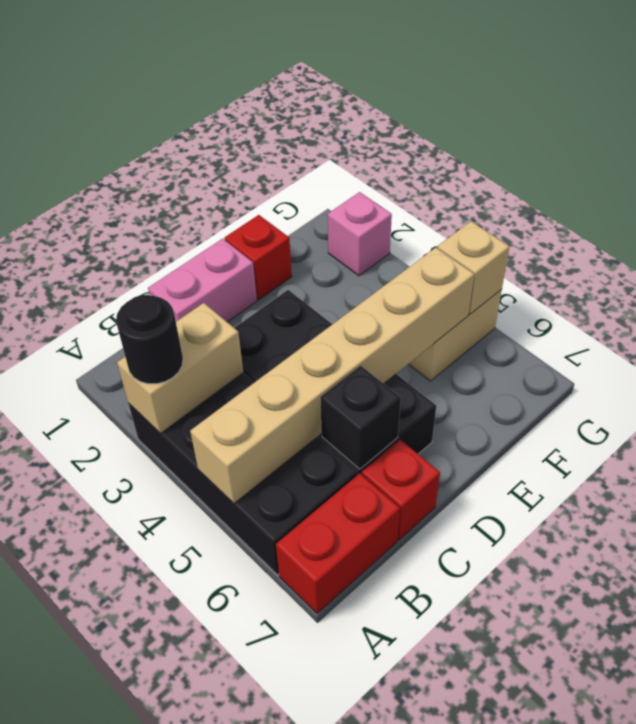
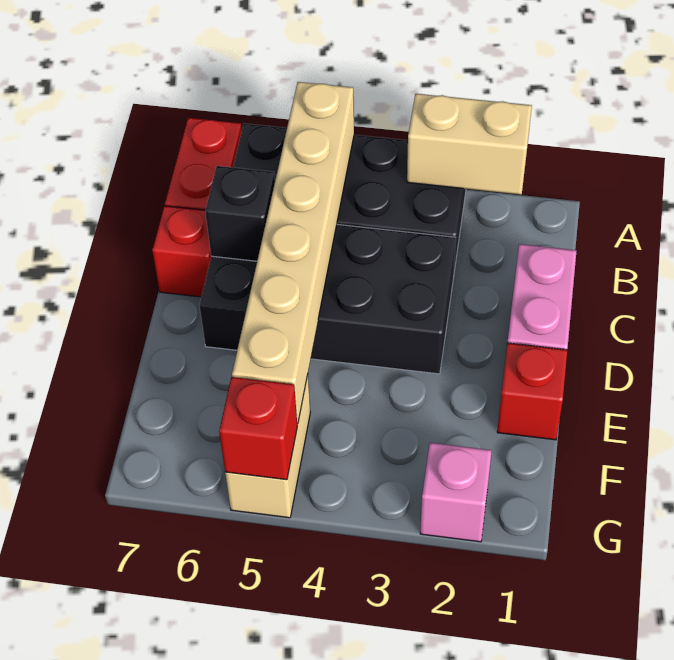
tan 1x2 brick [117,303,243,433] -> tan 1x2 brick turned to [407,94,532,194]
black 1x1 round brick [116,295,183,384] -> none
tan 1x1 brick [437,221,509,314] -> red 1x1 brick [219,377,297,480]

